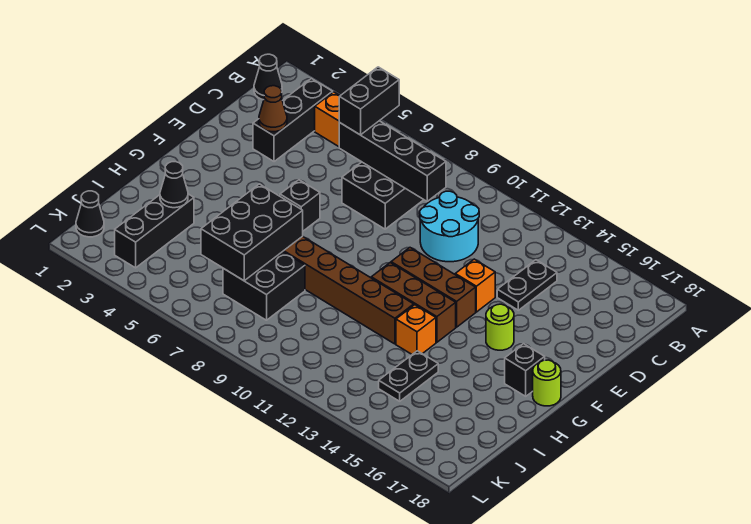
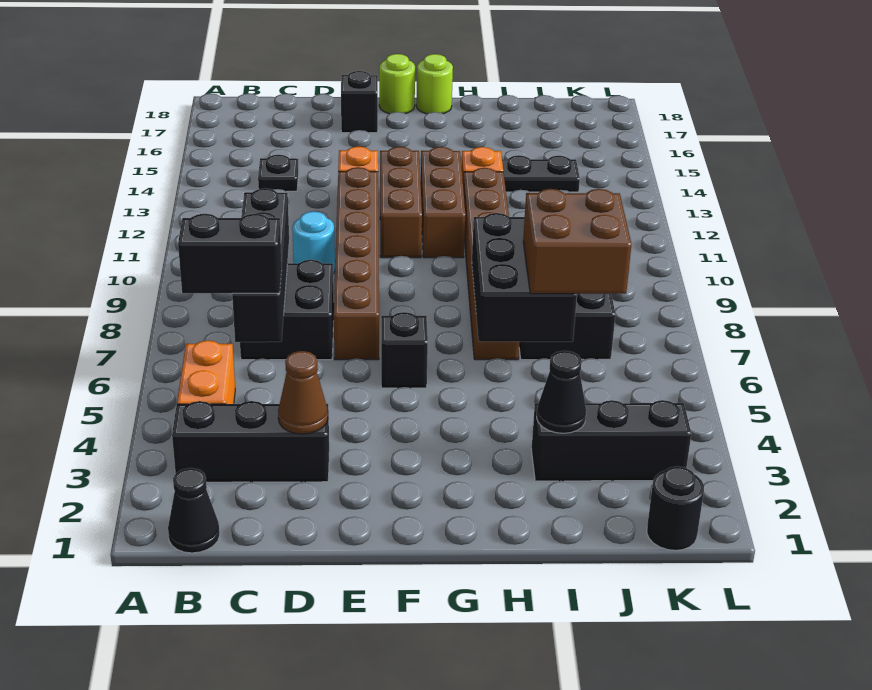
cyan 2x2 round brick [420,191,479,262] -> cyan 1x1 round brick [292,211,335,274]
black 1x2 plate [497,260,557,310] -> black 1x1 plate [258,155,299,191]
none -> brown 1x6 brick [334,167,379,360]
lime 1x1 round brick [486,304,514,350] -> lime 1x1 round brick moved to [379,54,415,114]
black 1x1 brick [505,344,545,396] -> black 1x1 brick moved to [341,71,378,133]
black 2x3 brick [201,184,303,281] -> black 2x3 brick turned to [472,213,577,342]
none -> brown 2x2 brick [523,189,632,294]
black 1x1 cone [76,191,104,237] -> black 1x1 round brick [647,466,704,550]

